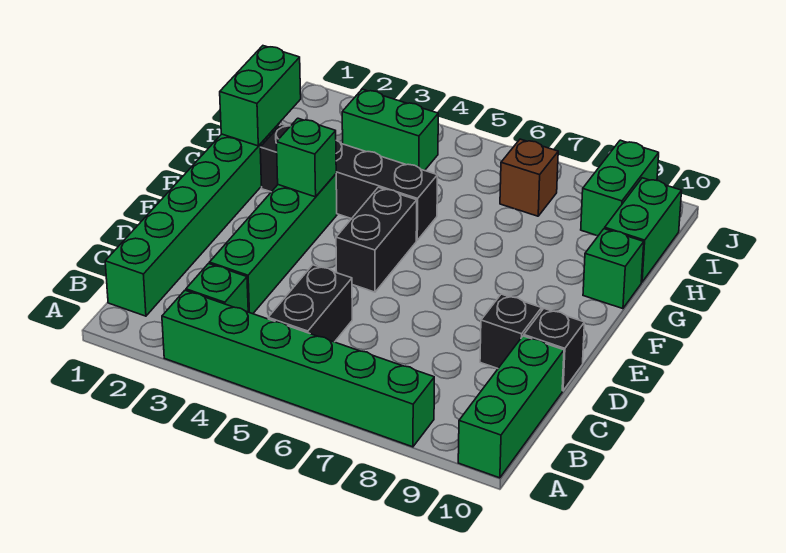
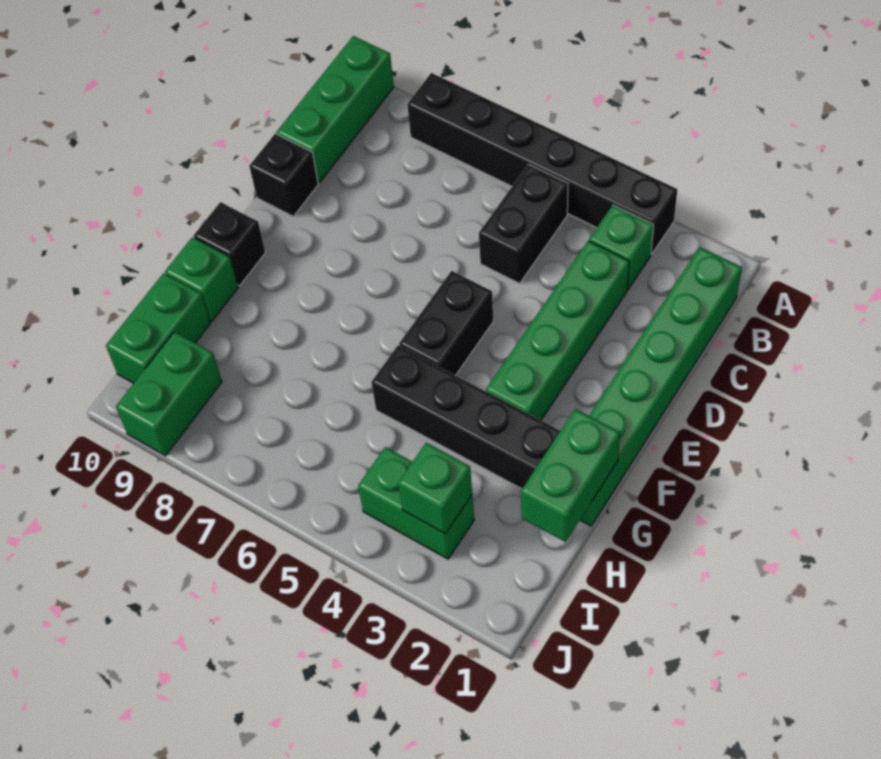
green 1x6 brick [162,290,434,447] -> black 1x6 brick [407,73,677,254]
black 1x1 brick [480,294,542,368] -> black 1x1 brick moved to [194,202,265,286]
green 1x1 brick [277,118,336,197] -> green 1x1 brick moved to [398,443,472,534]
brown 1x1 brick [500,139,558,216] -> none

